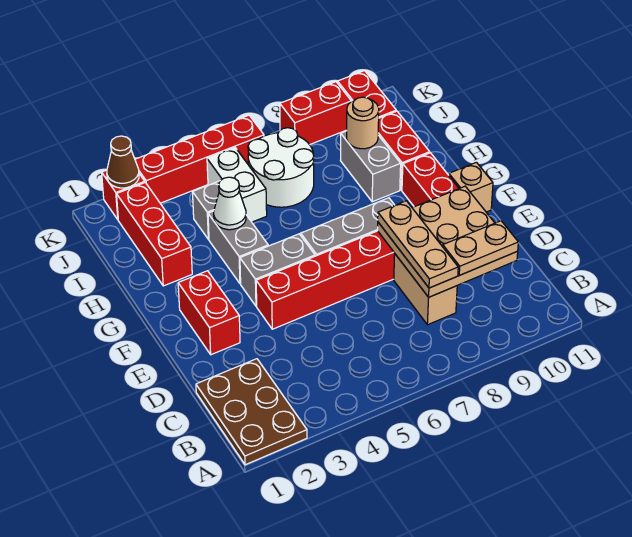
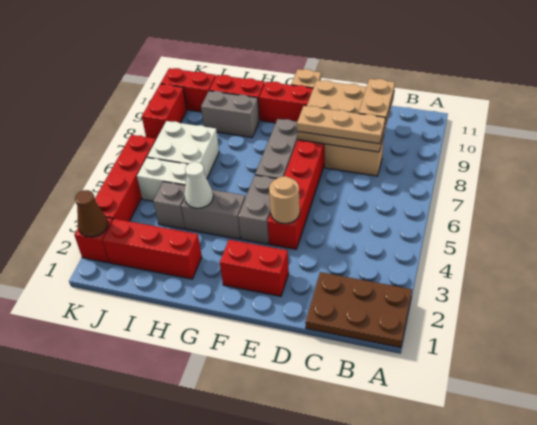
white 2x2 round brick [248,128,314,207] -> white 2x2 brick [147,121,219,178]
tan 1x1 round brick [347,97,379,149] -> tan 1x1 round brick moved to [269,176,300,224]

